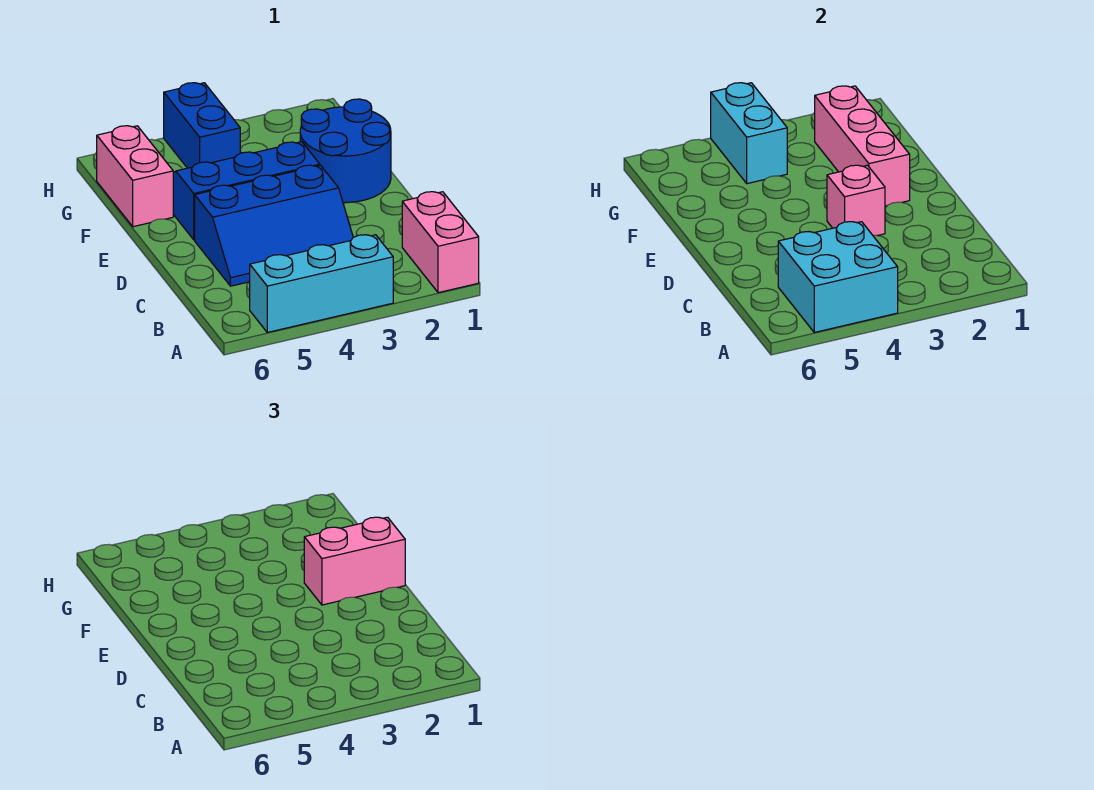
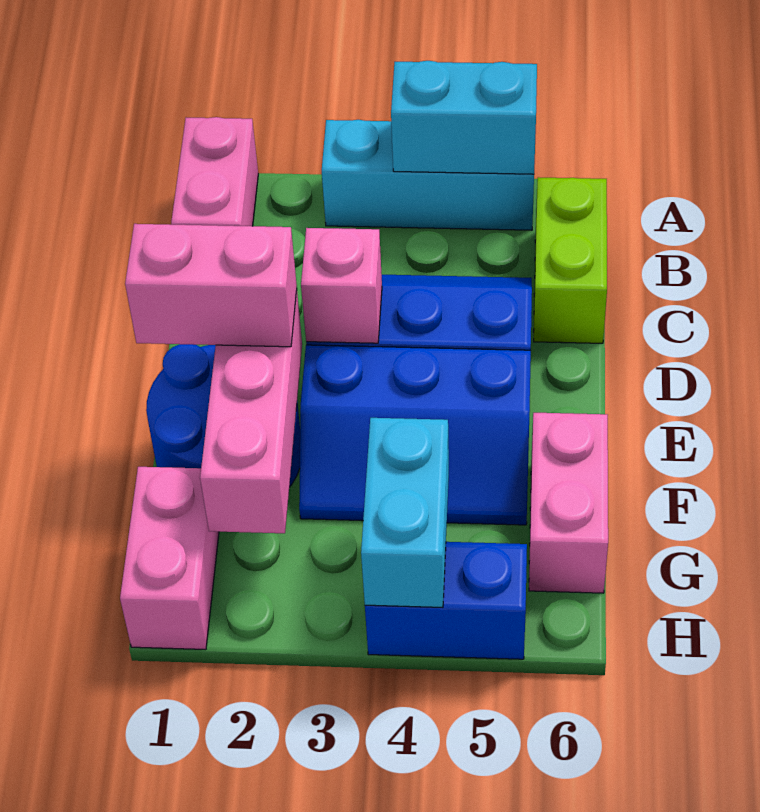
cyan 2x2 brick [778,222,898,332] -> cyan 1x2 brick [391,61,537,174]
none -> lime 1x2 brick [534,177,607,343]
none -> pink 1x2 brick [120,467,219,650]
blue 1x2 brick [164,83,240,168] -> blue 1x2 brick turned to [365,542,527,659]

